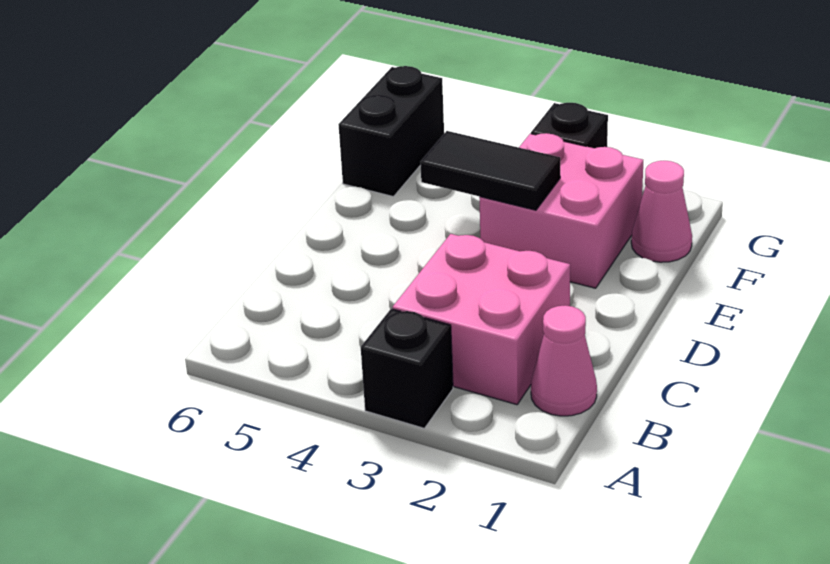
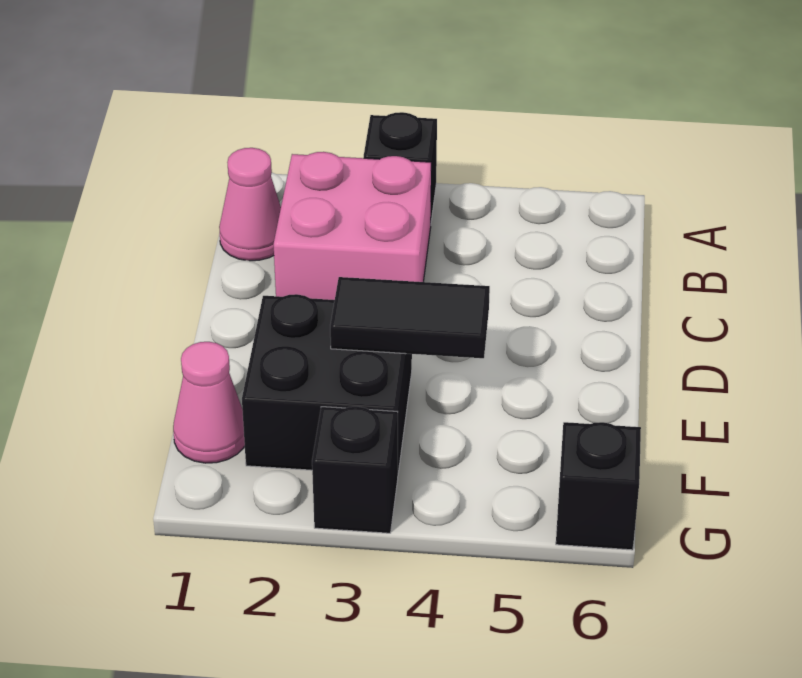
pink 2x2 brick [479,133,643,288] -> black 2x2 brick [242,294,412,473]
black 1x2 brick [338,66,444,197] -> black 1x1 brick [556,422,641,550]

